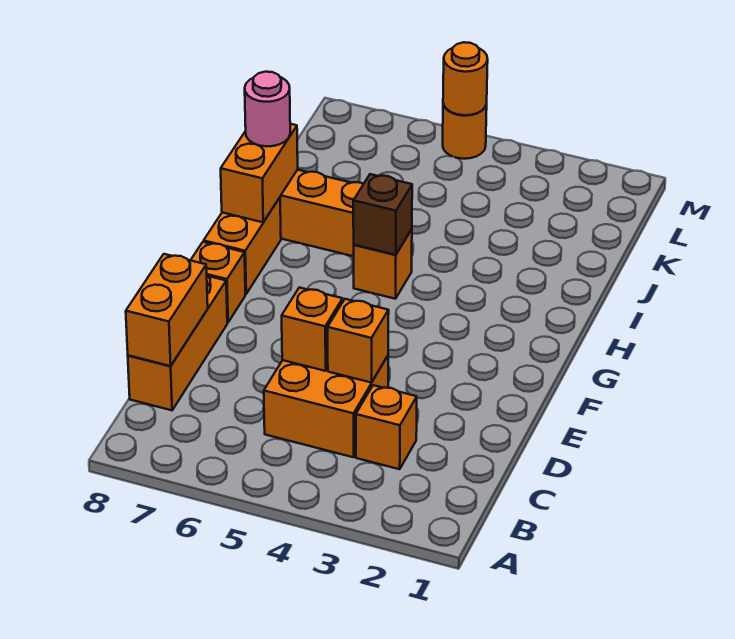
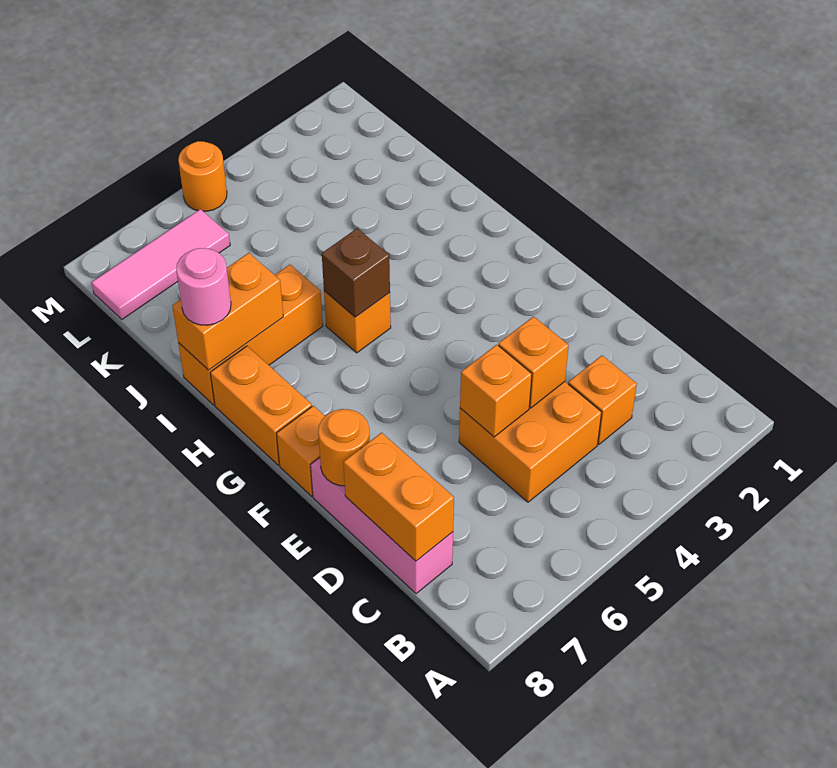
orange 1x3 brick [128,275,227,410] -> pink 1x3 brick [311,458,453,594]
orange 1x2 brick [221,124,298,222] -> orange 1x2 brick turned to [172,253,283,370]
none -> pink 1x3 tile [92,209,230,319]
orange 1x1 round brick [443,42,488,115] -> orange 1x1 round brick moved to [318,409,370,486]

